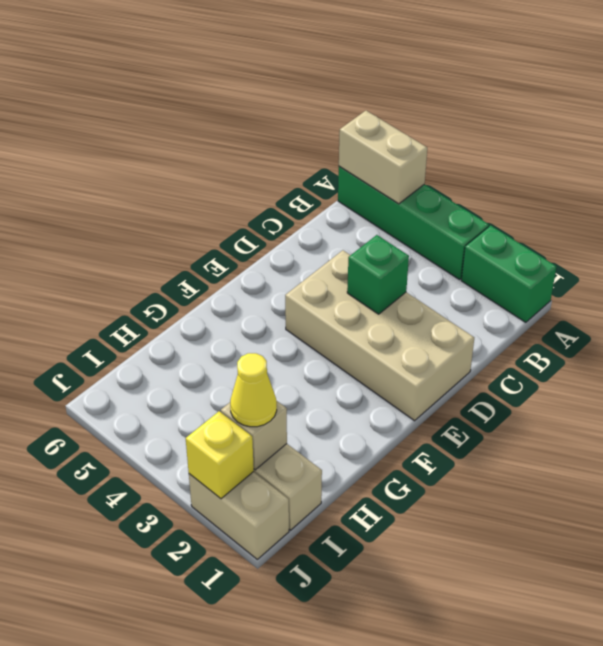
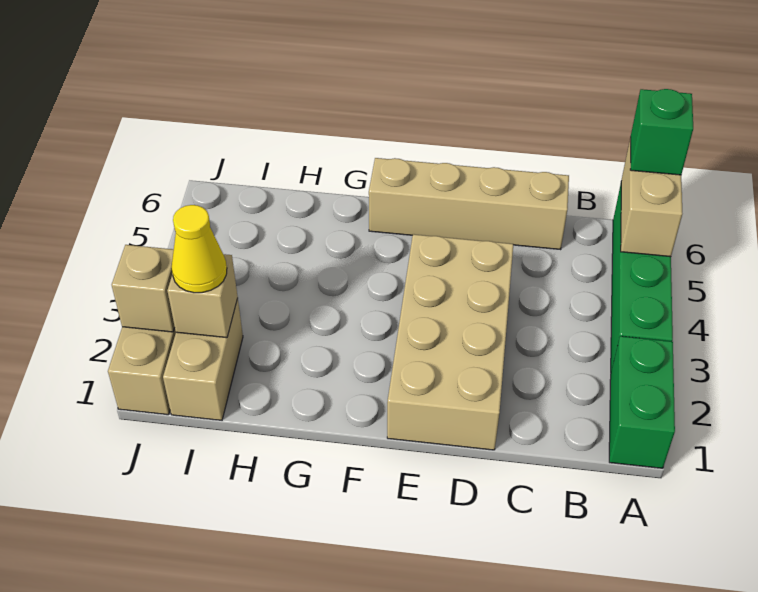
none -> tan 1x4 brick [369,158,569,250]
green 1x1 brick [347,235,409,314] -> green 1x1 brick moved to [630,89,693,175]
yellow 1x1 brick [186,411,254,499] -> tan 1x1 brick [112,245,175,332]

